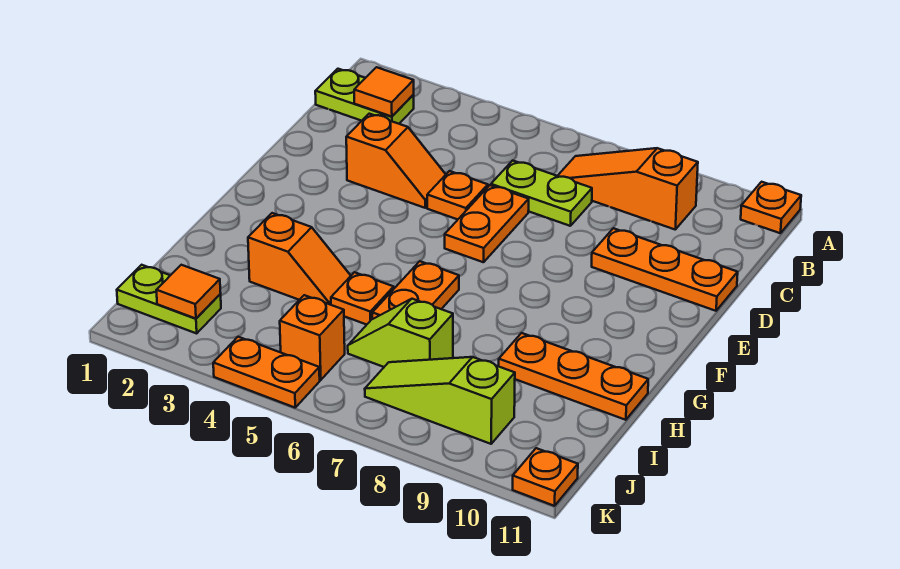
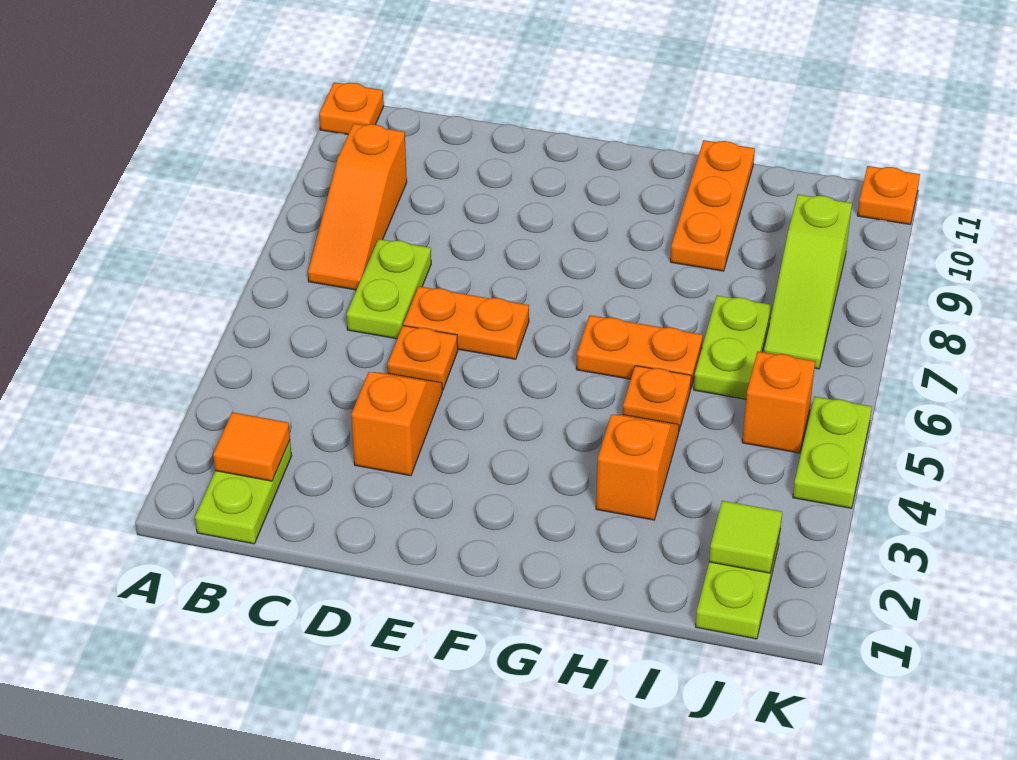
orange 1x3 plate [592,228,738,311] -> none
lime 1x2 slope [348,299,453,367] -> lime 1x2 plate [694,295,772,399]
orange 1x1 tile [156,265,221,319] -> lime 1x1 tile [709,501,782,573]
orange 1x2 plate [213,337,320,408] -> lime 1x2 plate [793,396,872,508]

